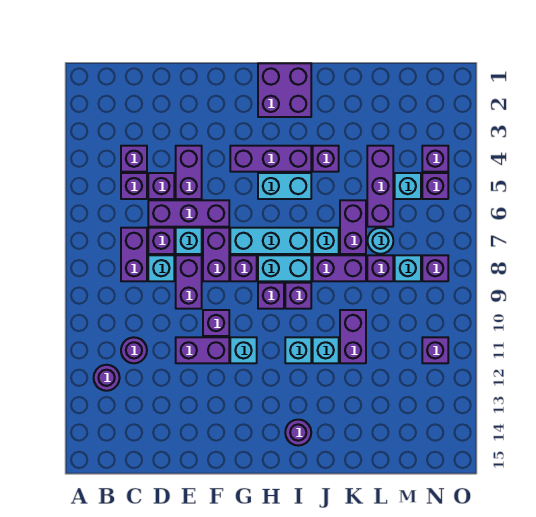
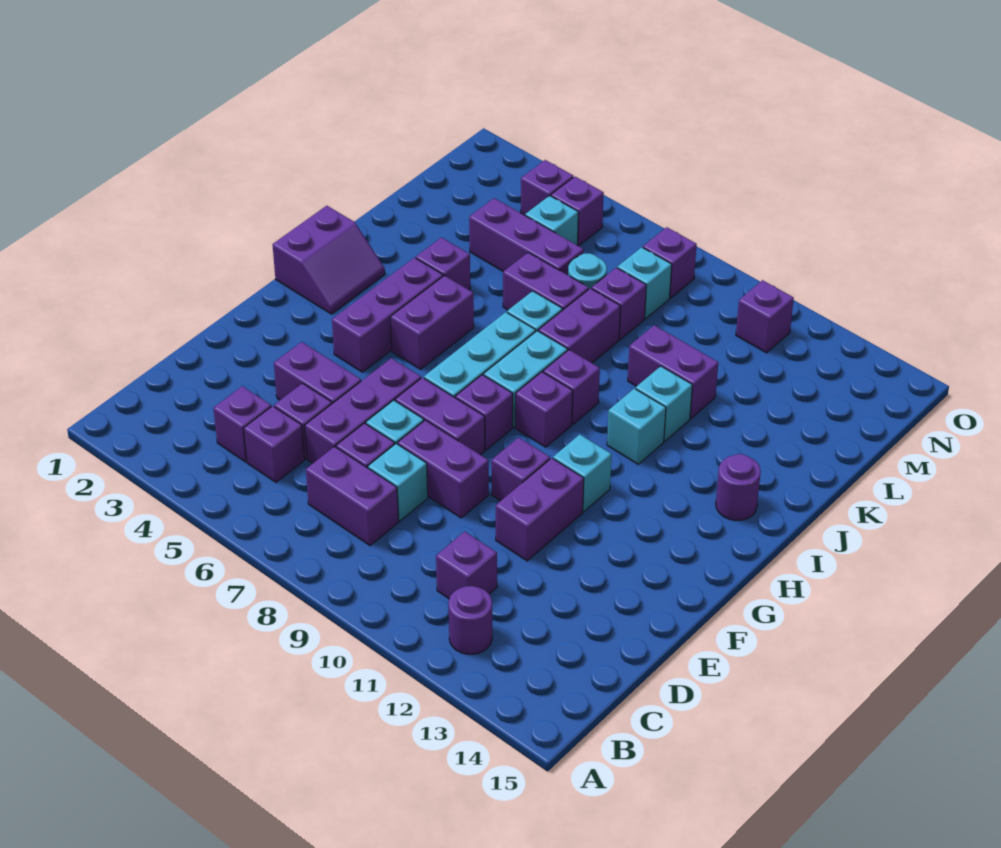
purple 1x1 round brick [121,337,147,363] -> purple 1x1 brick [436,531,497,598]
purple 2x2 brick [258,63,311,117] -> purple 2x2 slope [272,206,385,314]
cyan 1x2 brick [258,173,311,199] -> purple 1x2 brick [390,275,474,369]

